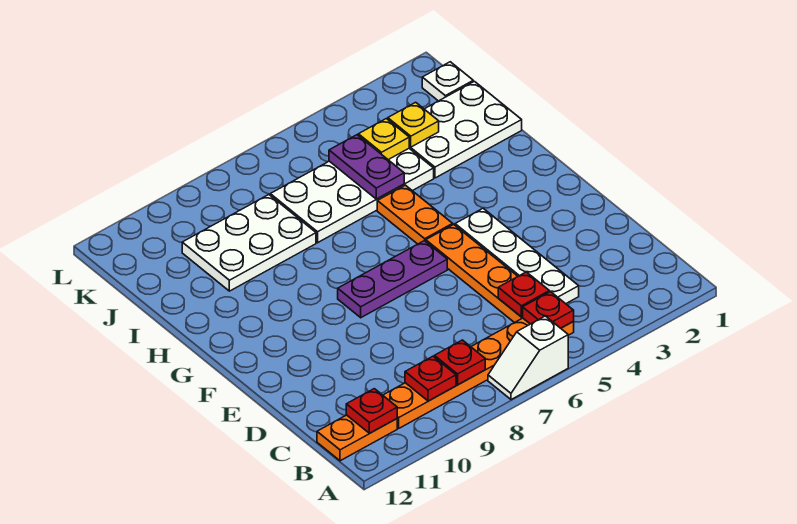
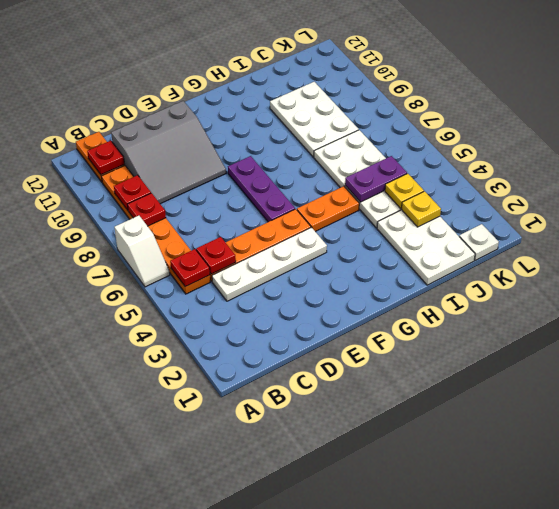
white 1x2 slope [488,316,568,400] -> white 1x2 slope turned to [114,216,170,287]
none -> grey 3x3 slope [111,101,226,204]

